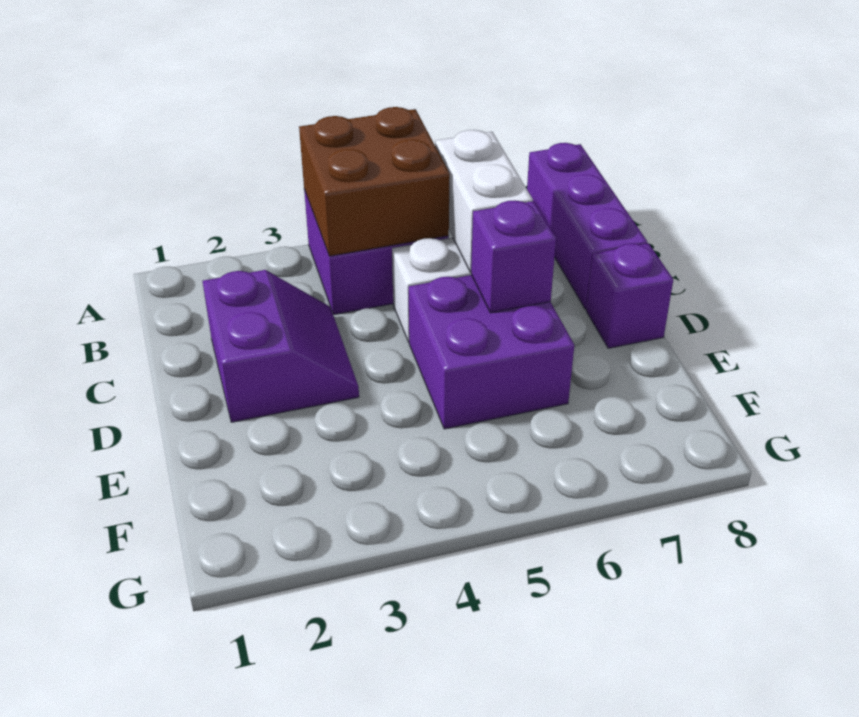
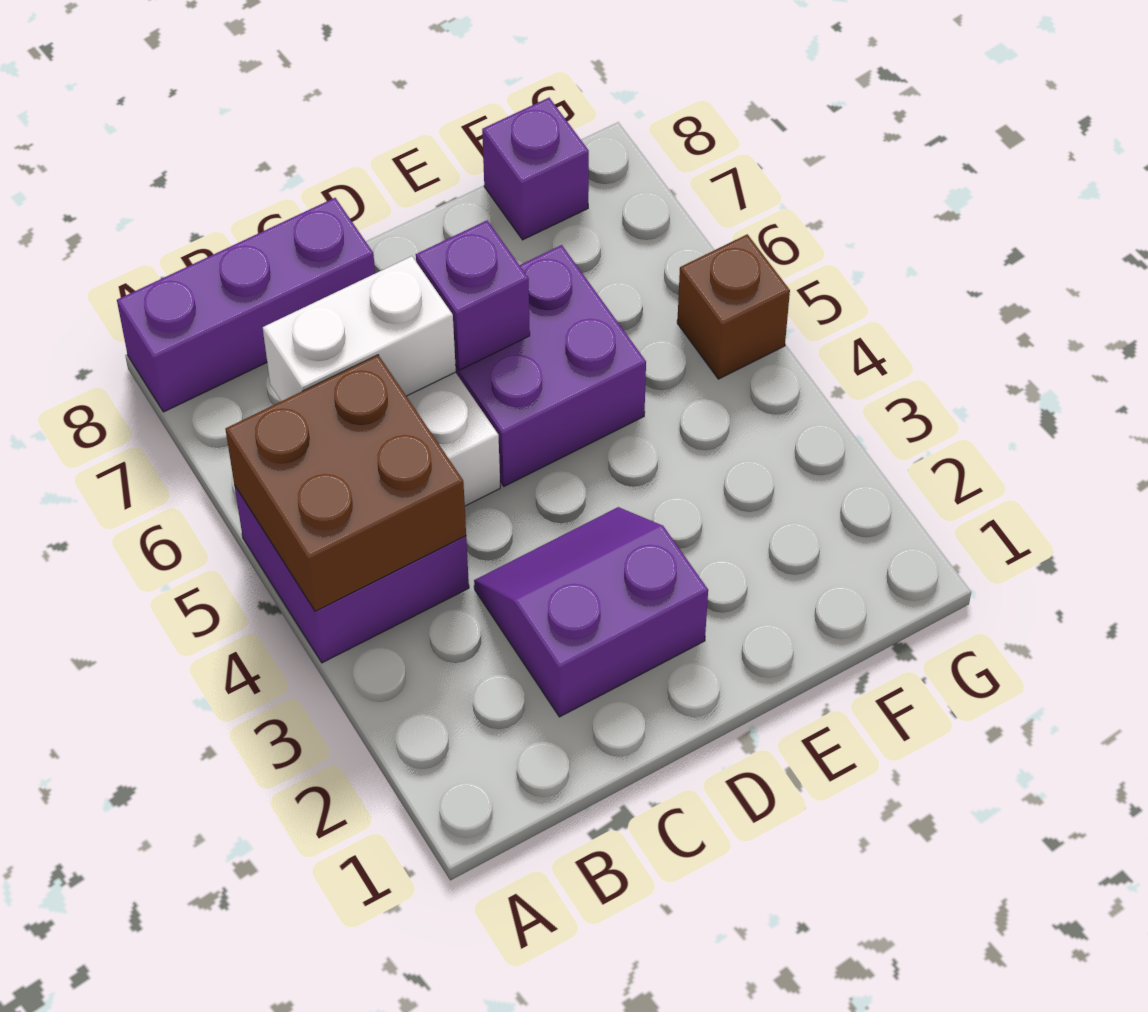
purple 1x1 brick [586,243,673,348] -> purple 1x1 brick moved to [482,98,589,240]
none -> brown 1x1 brick [677,234,790,379]

